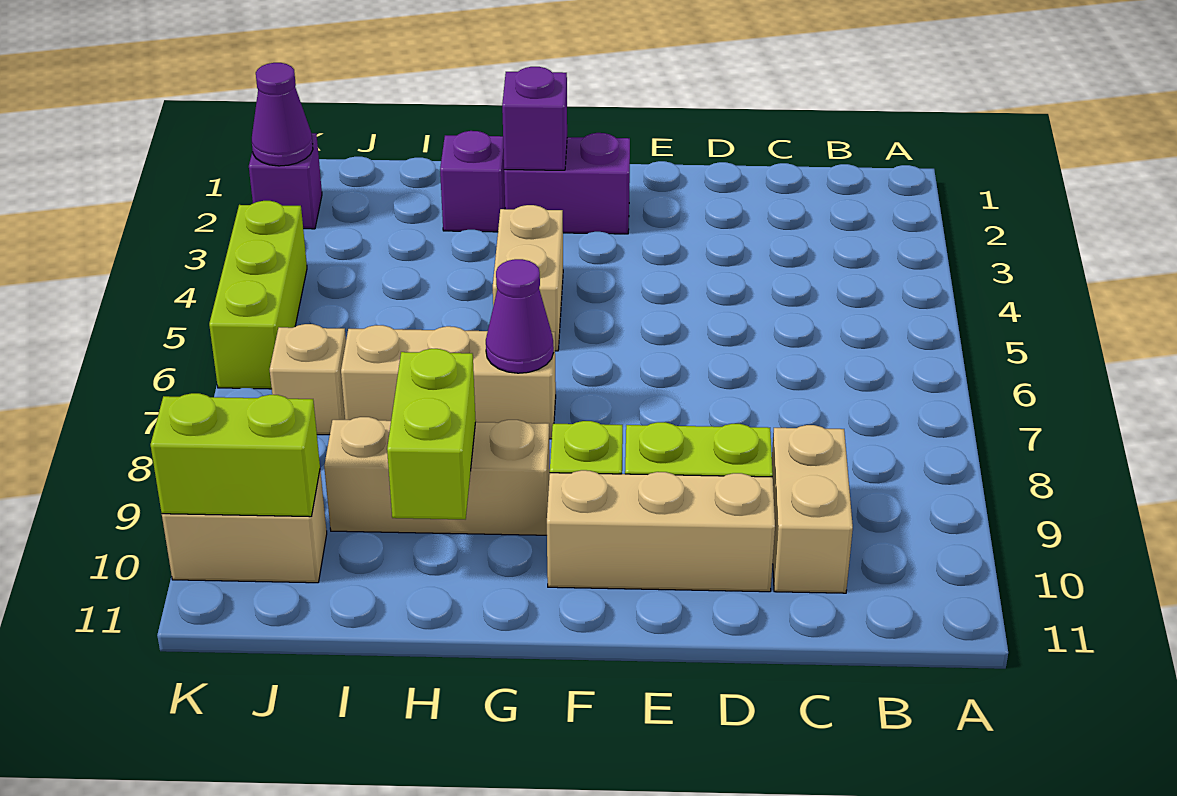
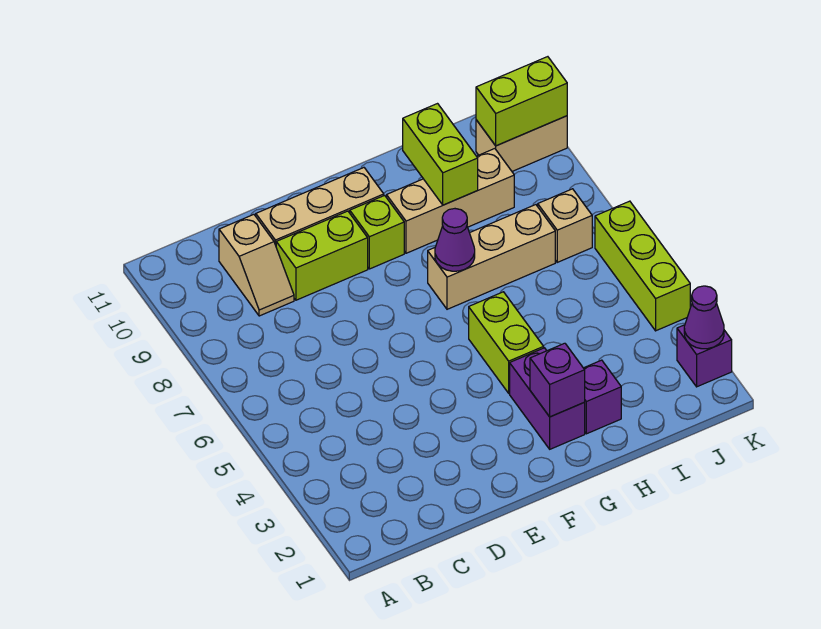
tan 1x2 brick [772,425,853,593] -> tan 1x2 slope [219,214,294,316]
purple 1x2 brick [504,133,630,234] -> purple 1x2 brick turned to [510,348,585,449]
tan 1x2 brick [493,205,563,351] -> lime 1x2 brick [469,292,544,393]

